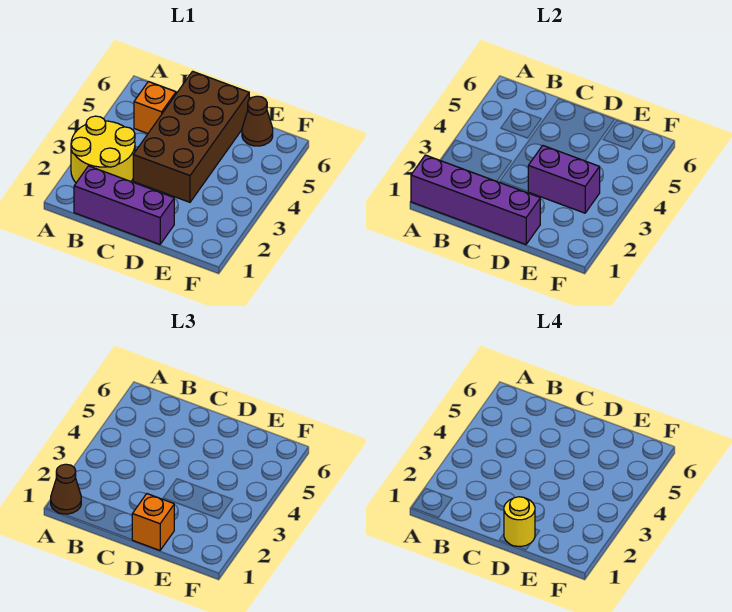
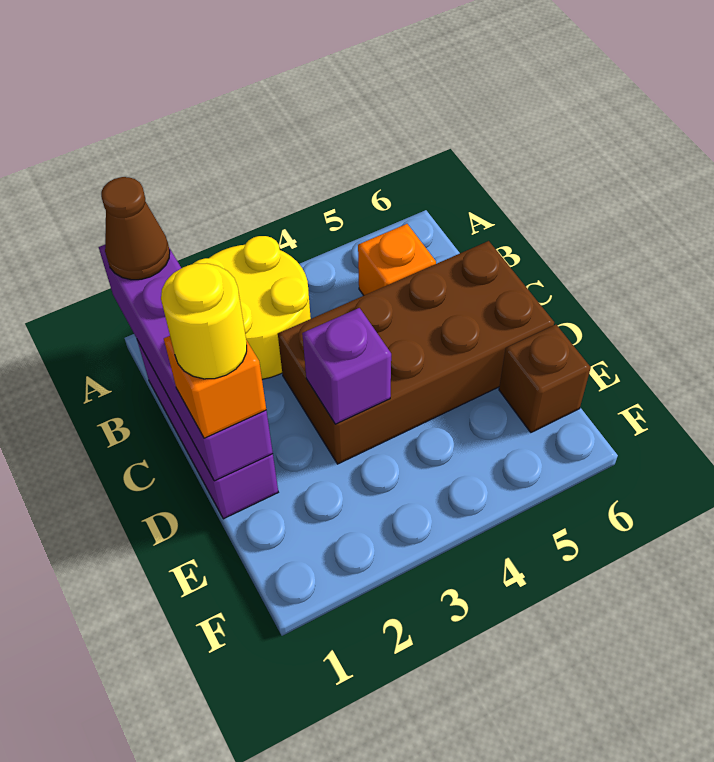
purple 1x2 brick [528,146,600,213] -> purple 1x1 brick [302,308,391,424]
brown 1x1 cone [242,96,273,146] -> brown 1x1 brick [499,325,591,432]

